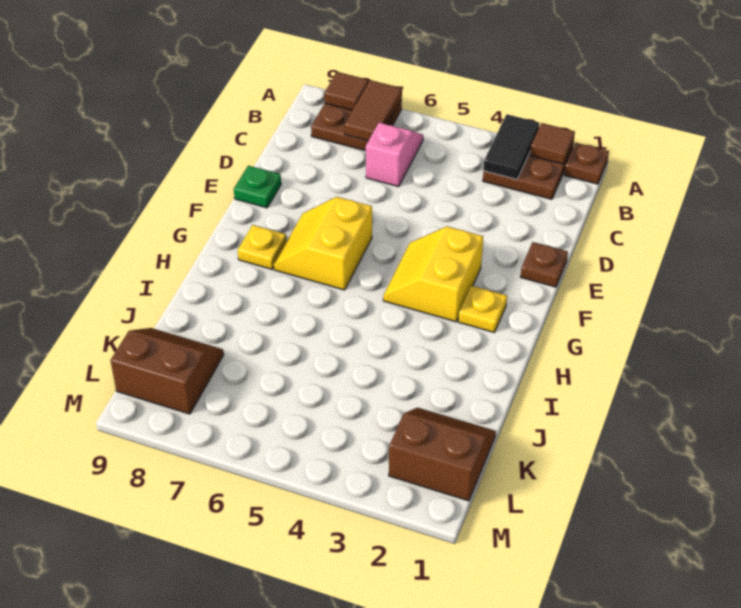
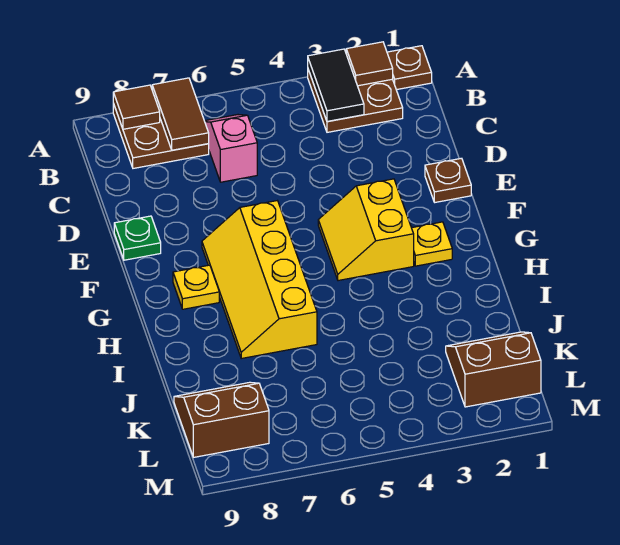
yellow 2x2 slope [274,197,372,290] -> yellow 2x4 slope [202,201,317,358]

